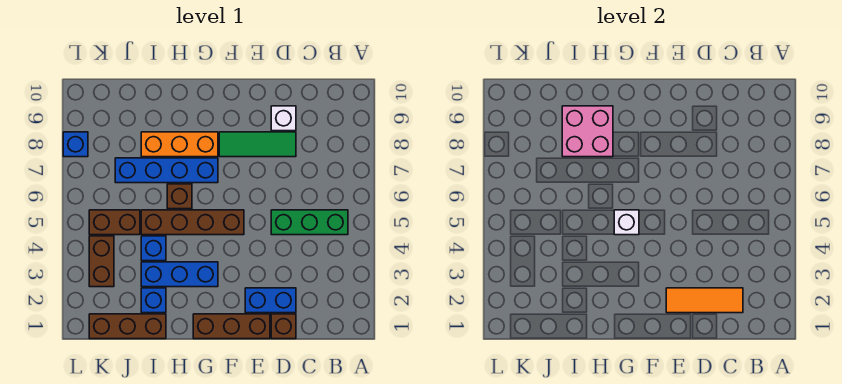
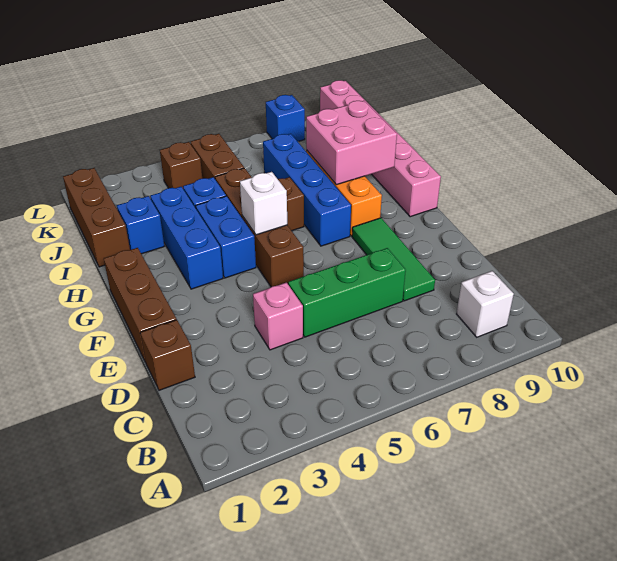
green 1x3 brick [271,210,348,235] -> green 1x3 brick turned to [288,248,406,337]
orange 1x3 tile [666,288,743,313] -> none
blue 1x2 brick [245,288,296,313] -> blue 1x2 brick moved to [196,196,256,278]
none -> pink 1x1 brick [253,282,303,350]
white 1x1 brick [271,106,296,131] -> white 1x1 brick moved to [457,271,514,337]
none -> pink 1x6 brick [320,80,441,217]
brown 1x2 brick [89,236,114,287] -> brown 1x1 brick [160,142,202,188]

